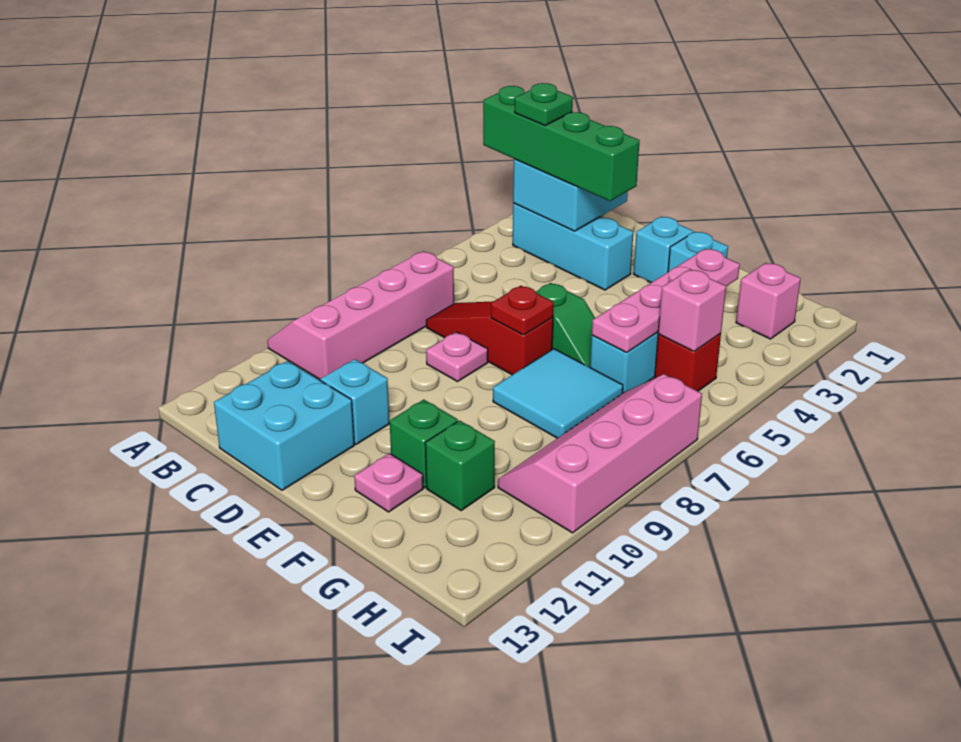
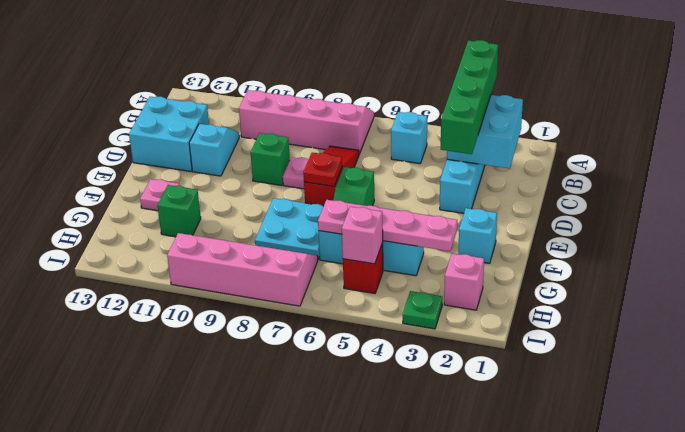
green 1x1 plate [515,83,573,125] -> green 1x1 plate moved to [403,291,442,329]
cyan 1x1 brick [634,217,693,283] -> cyan 1x1 brick moved to [391,112,427,164]
cyan 2x2 tile [493,349,623,438] -> cyan 2x2 plate [255,198,323,259]
green 1x1 brick [390,400,458,488] -> green 1x1 brick moved to [250,133,290,185]

